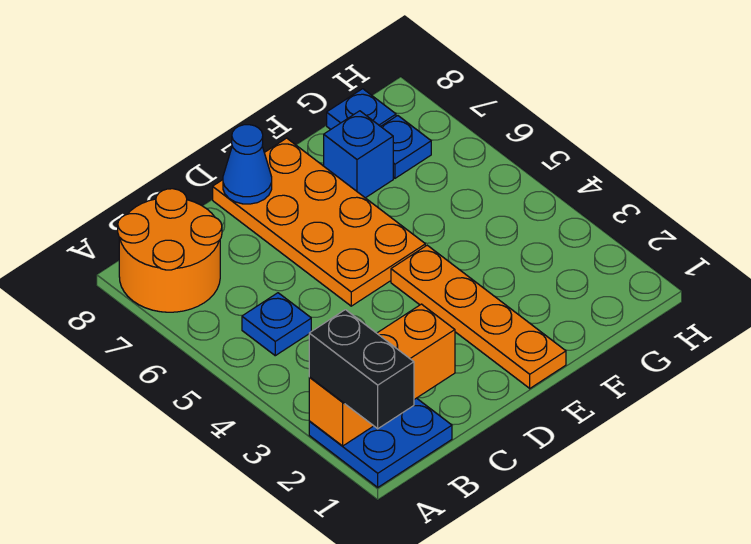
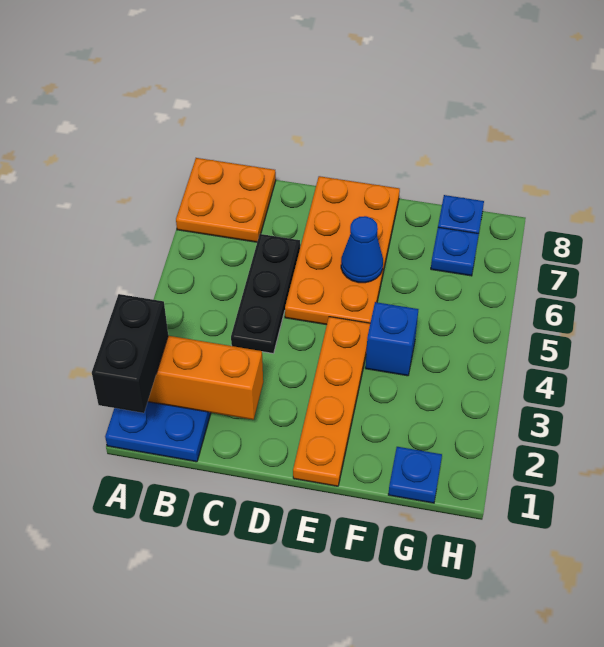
orange 2x2 round brick [118,189,222,312] -> orange 2x2 plate [176,158,276,242]
blue 1x1 plate [242,293,311,356] -> blue 1x1 plate moved to [388,447,442,503]
none -> black 1x3 plate [231,234,300,354]
blue 1x1 cone [223,125,272,204] -> blue 1x1 cone moved to [341,216,383,283]
blue 1x1 brick [324,111,393,198] -> blue 1x1 brick moved to [365,302,418,376]

